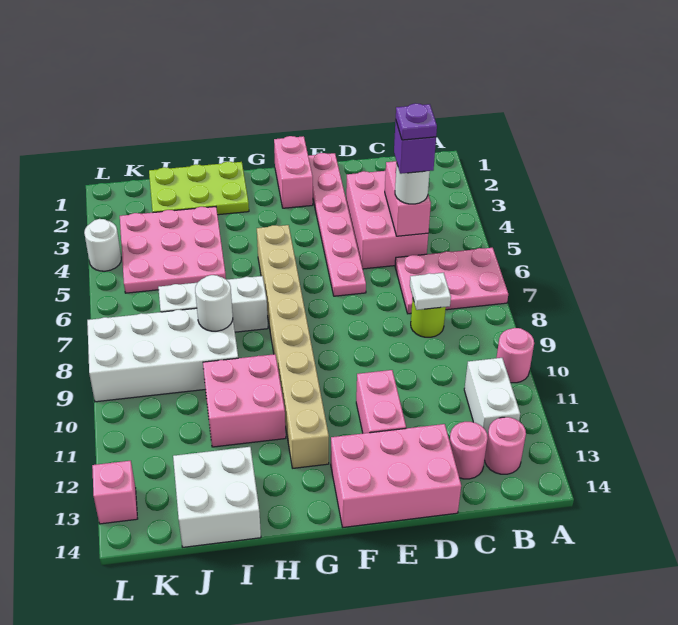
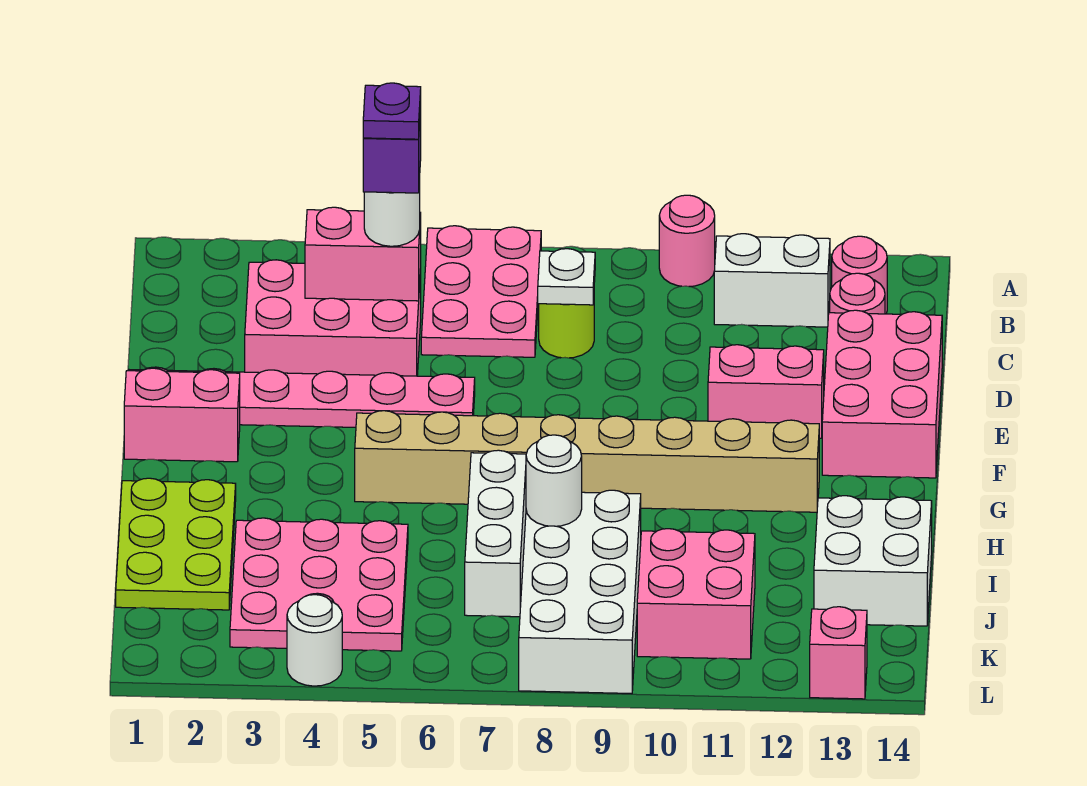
pink 2x2 brick [203,354,286,447] -> pink 2x2 brick moved to [637,529,755,659]

